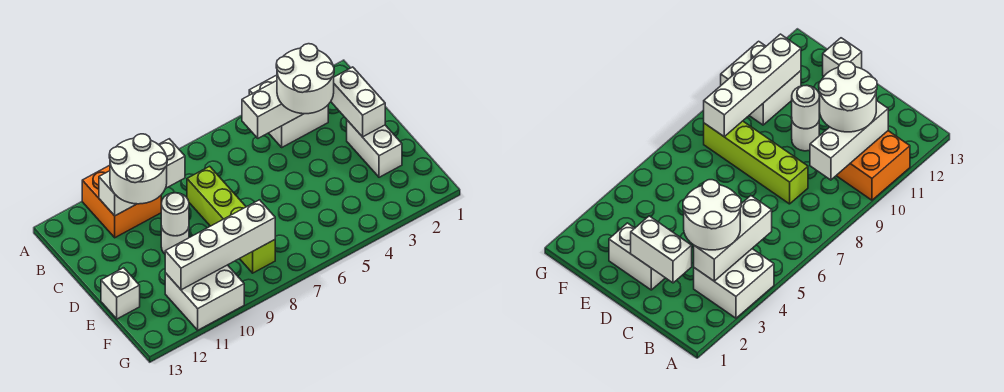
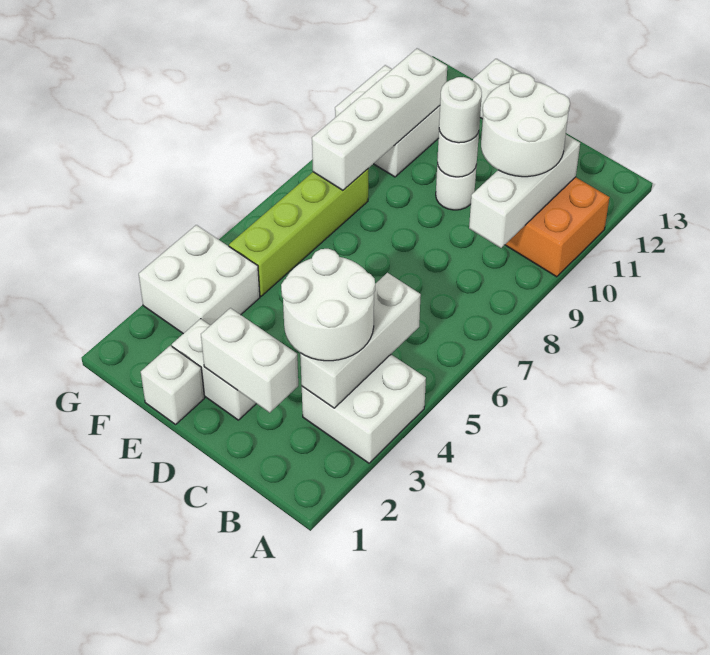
lime 1x4 brick [187,166,275,273] -> lime 1x4 brick turned to [229,169,368,296]
none -> white 1x1 round brick [439,77,482,143]
none -> white 1x1 brick [141,346,204,424]
none -> white 2x2 brick [139,225,260,334]

